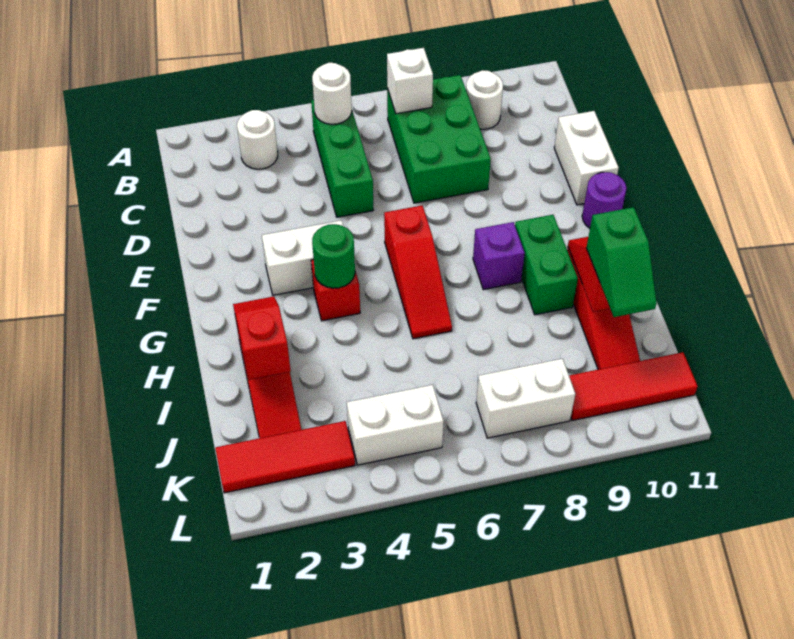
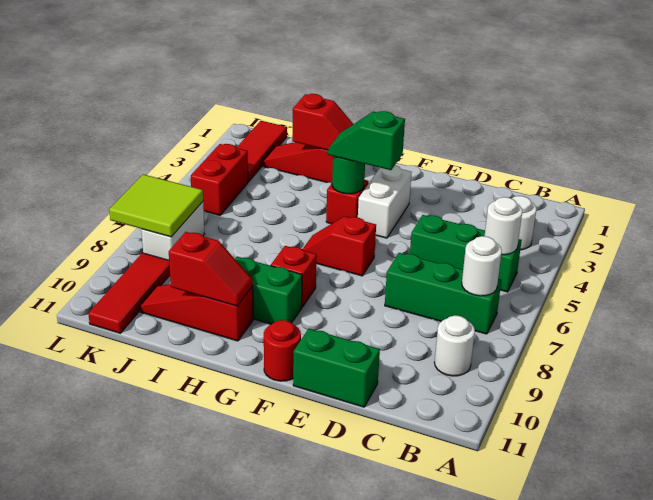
green 2x3 brick [387,75,491,203] -> green 1x3 brick [385,253,501,334]
white 1x1 brick [387,48,433,114] -> white 1x1 round brick [462,236,502,296]
white 1x2 brick [554,111,619,205] -> green 1x2 brick [293,329,380,407]
red 1x3 slope [384,206,452,339] -> red 1x2 slope [303,216,376,276]
purple 1x1 round brick [582,172,627,228] -> red 1x1 round brick [264,320,301,381]
purple 1x1 brick [473,222,525,290] -> red 1x1 brick [271,246,317,307]
green 1x2 slope [586,207,657,317] -> green 1x2 slope moved to [328,111,405,170]
white 1x2 brick [347,385,444,465] -> red 1x2 brick [191,144,248,215]
none -> lime 2x2 tile [109,174,203,237]

